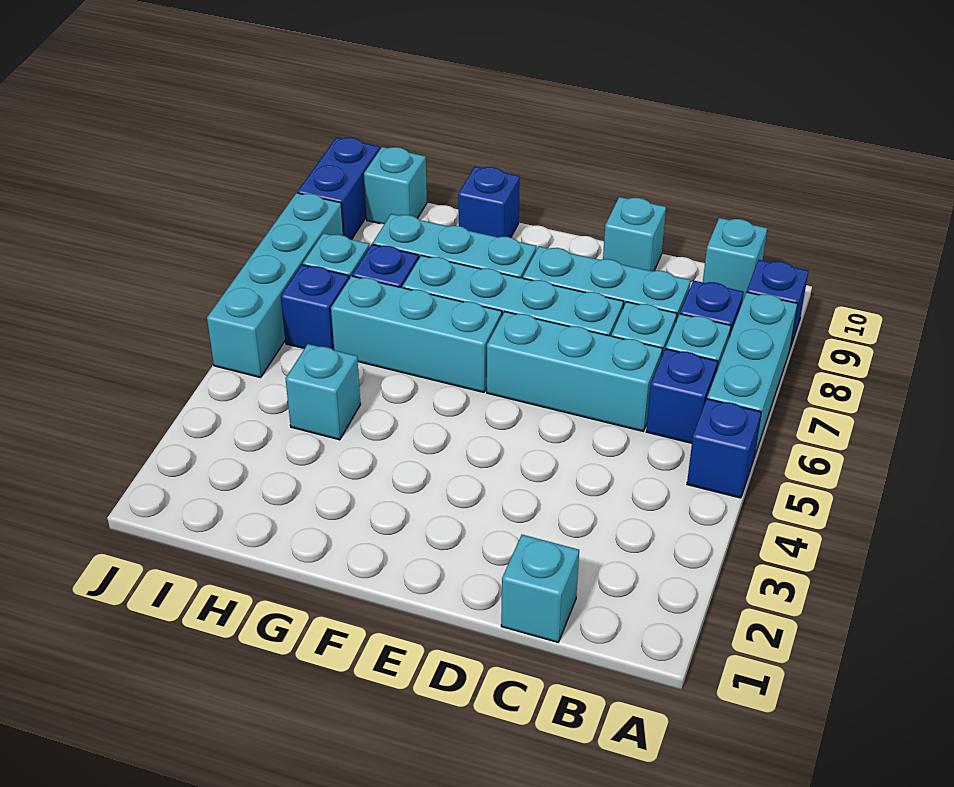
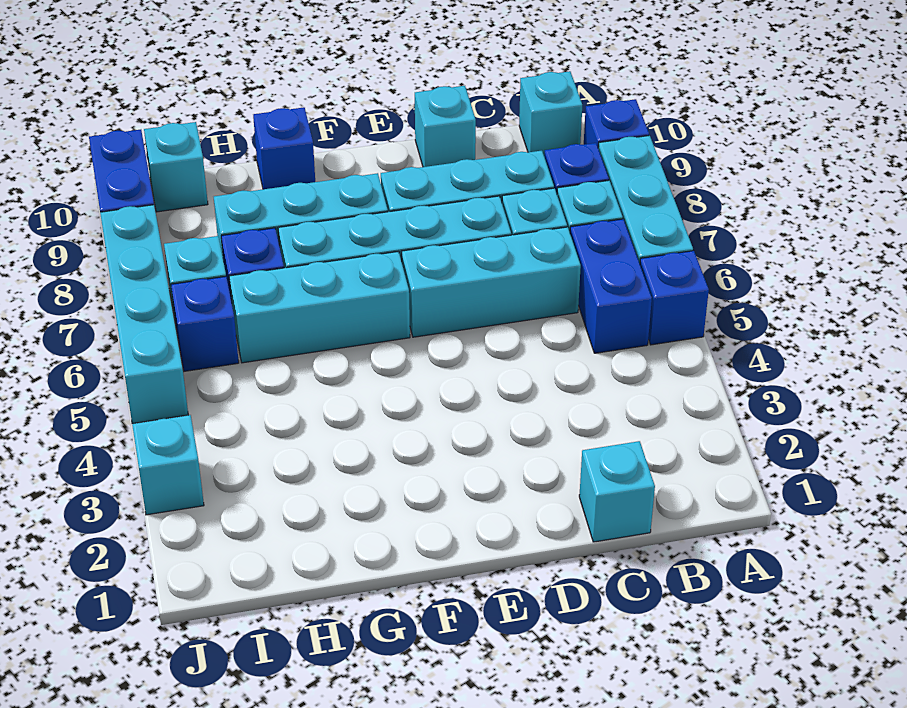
blue 1x1 brick [646,349,718,443] -> blue 1x2 brick [570,219,652,353]
cyan 1x1 brick [286,344,361,440] -> cyan 1x1 brick moved to [132,415,204,515]

